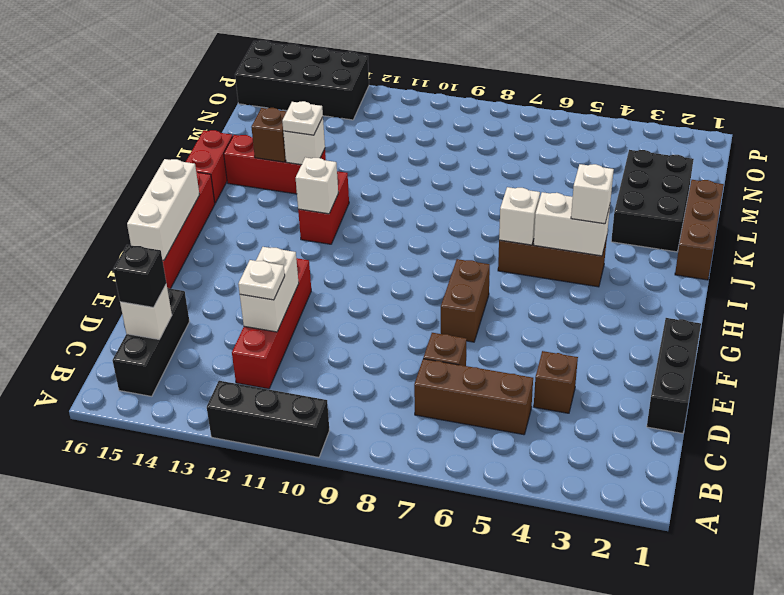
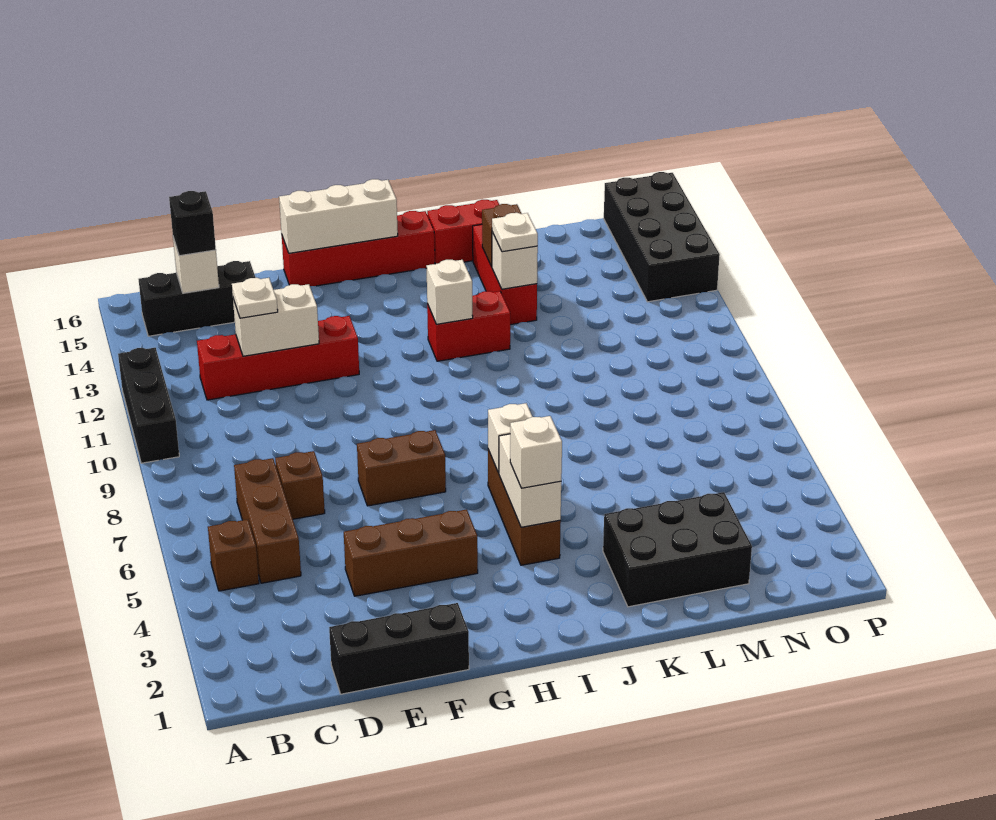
brown 1x1 brick [534,351,578,413] -> brown 1x1 brick moved to [208,519,259,591]
brown 1x3 brick [675,180,724,280] -> brown 1x3 brick moved to [344,509,478,596]

